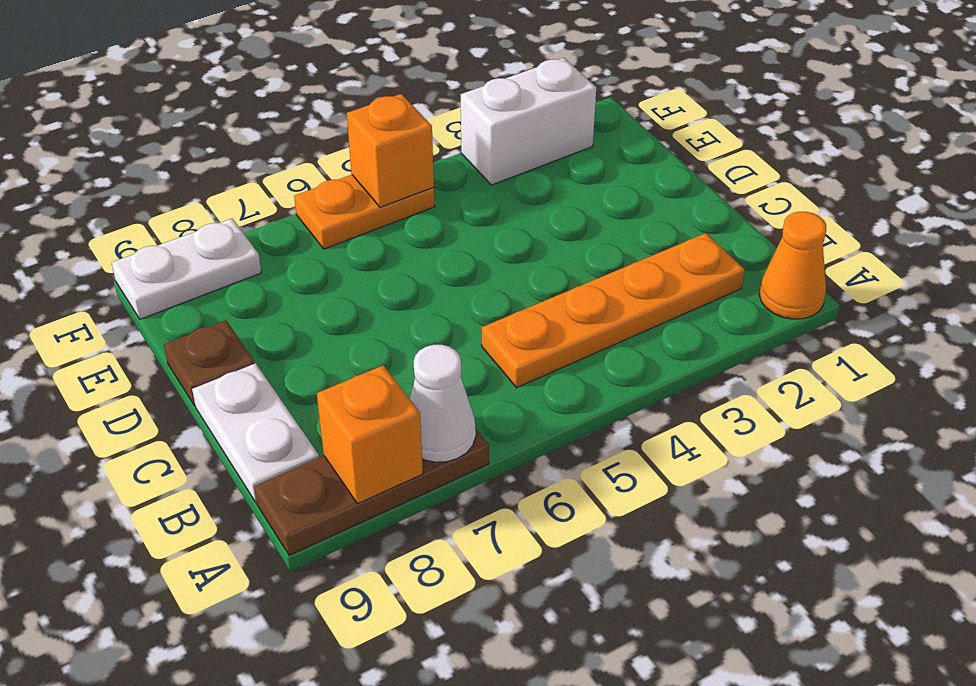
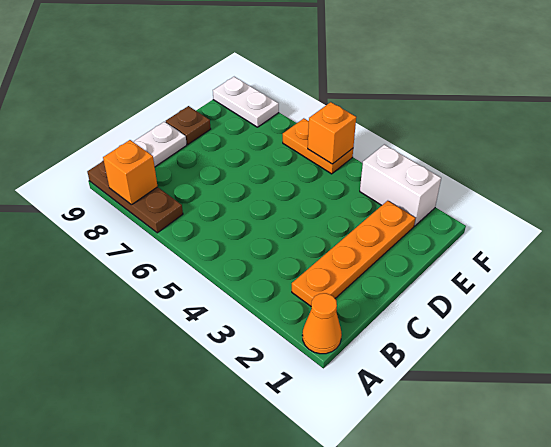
white 1x1 cone [410,345,476,462] -> none
orange 1x4 plate [482,233,745,388] -> orange 1x4 plate turned to [292,201,415,306]

